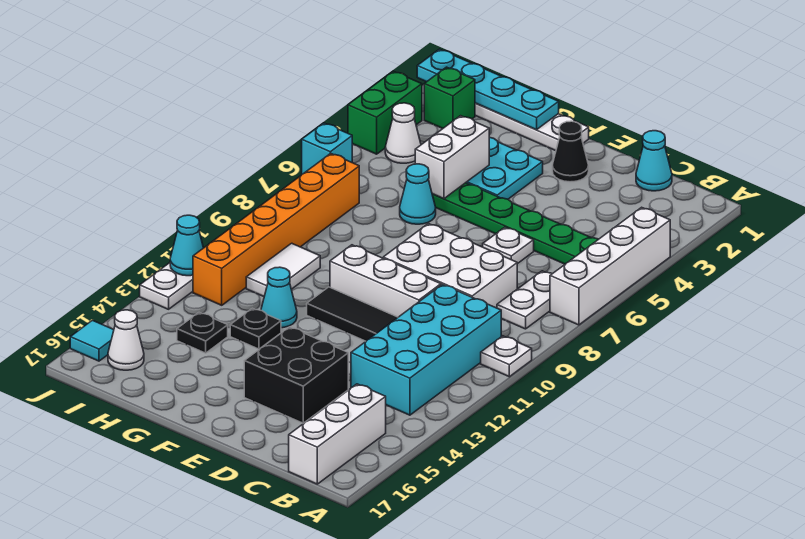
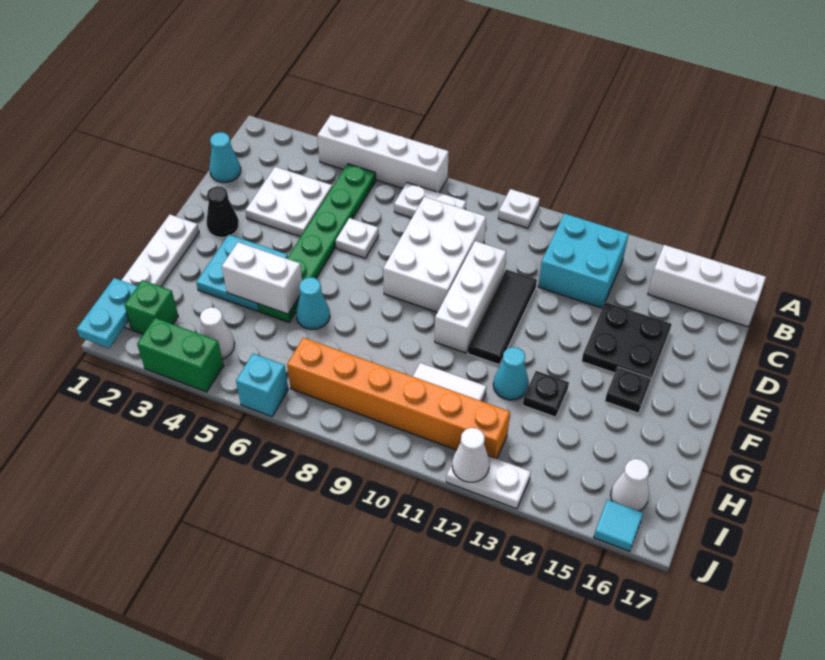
cyan 2x4 brick [351,285,501,415] -> cyan 2x2 brick [538,214,629,308]
none -> white 2x2 plate [245,167,332,237]
black 2x2 brick [244,327,348,423] -> black 2x2 plate [582,302,672,382]
cyan 1x4 plate [417,49,559,130] -> cyan 1x2 plate [77,278,137,348]
black 1x1 plate [177,312,228,353] -> black 1x1 plate moved to [605,367,651,413]
cyan 1x1 cone [170,215,203,276] -> white 1x1 cone [452,428,490,482]

